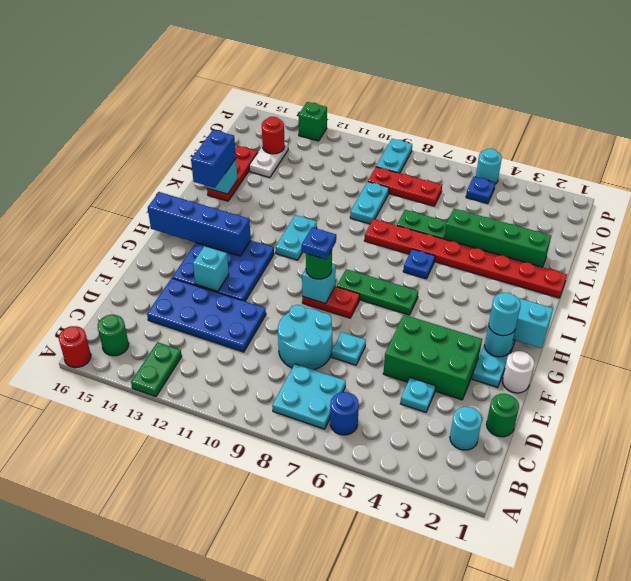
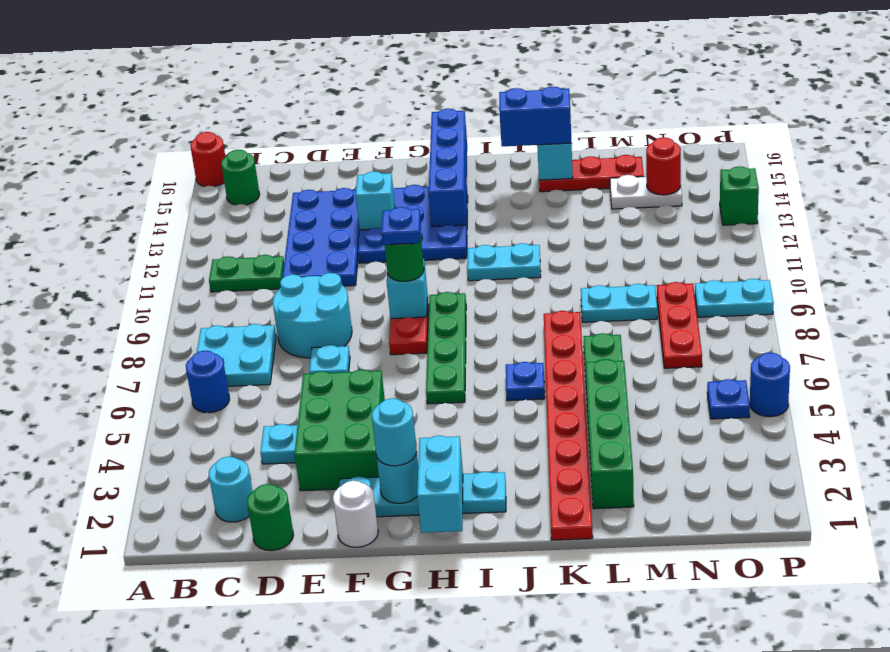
green 1x2 plate [131,342,182,397] -> green 1x2 plate moved to [209,255,284,292]
green 1x3 plate [337,269,418,315] -> green 1x4 plate [426,292,466,404]
cyan 1x1 round brick [476,149,502,184] -> blue 1x1 round brick [750,353,790,417]

